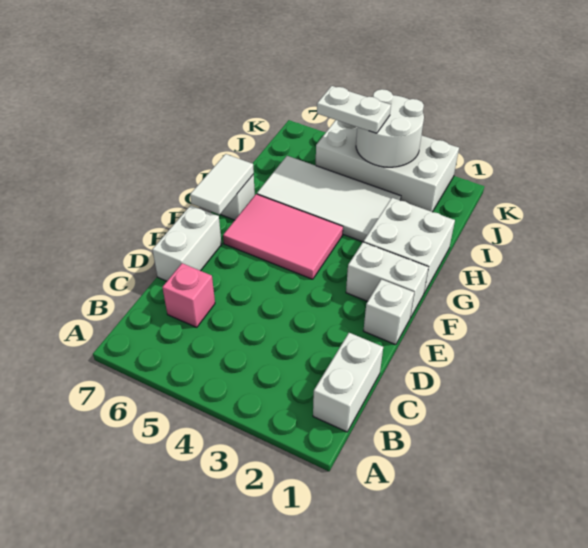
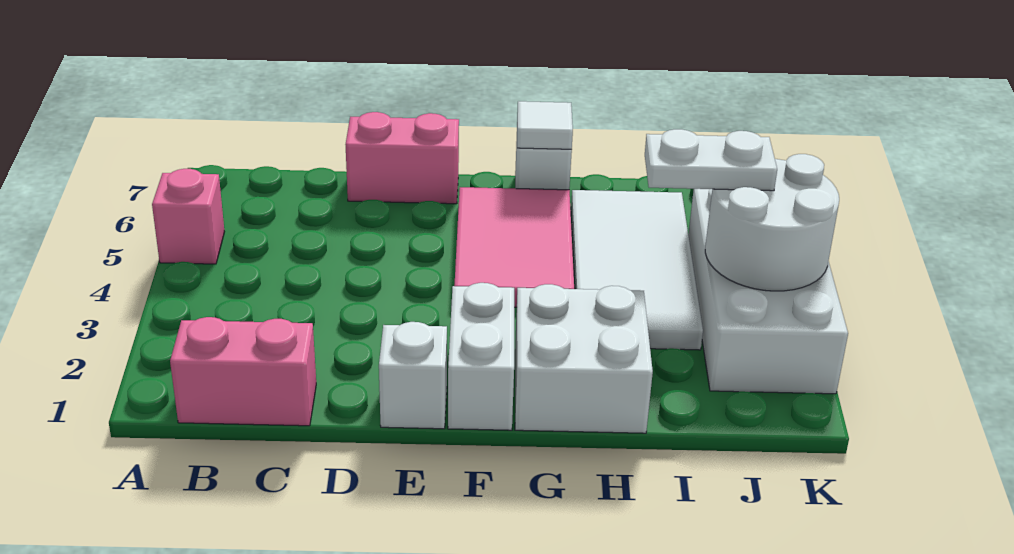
white 1x2 brick [313,333,383,432] -> pink 1x2 brick [170,317,316,426]
pink 1x1 brick [162,263,215,327] -> pink 1x1 brick moved to [152,169,224,264]
white 1x2 brick [152,205,222,281] -> pink 1x2 brick [346,112,459,204]
white 1x2 tile [190,154,254,215] -> white 1x1 tile [517,101,573,149]
white 1x2 plate [317,86,391,133] -> white 1x2 plate turned to [645,129,777,191]

